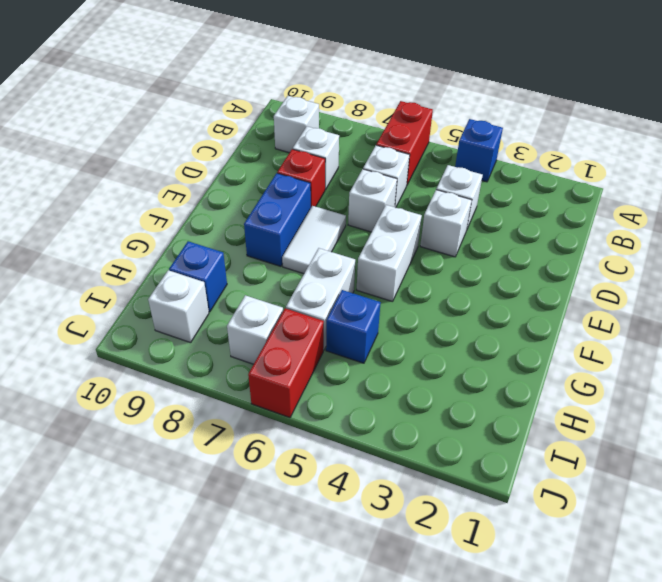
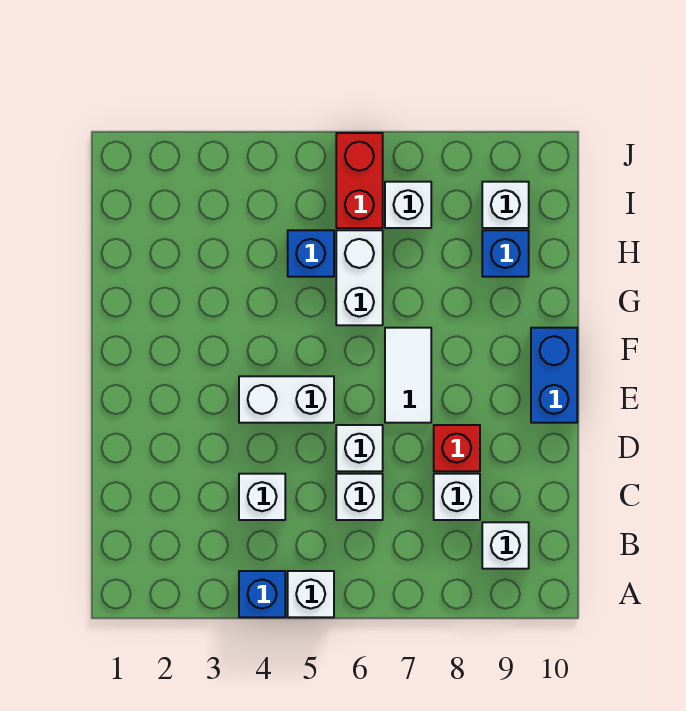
red 1x2 brick [376,101,433,186] -> none
white 1x1 brick [420,190,472,257] -> white 1x1 brick moved to [288,571,334,617]
white 1x2 brick [357,205,422,302] -> white 1x2 brick turned to [239,376,334,423]
blue 1x2 brick [244,173,311,266] -> blue 1x2 brick moved to [531,328,577,423]

